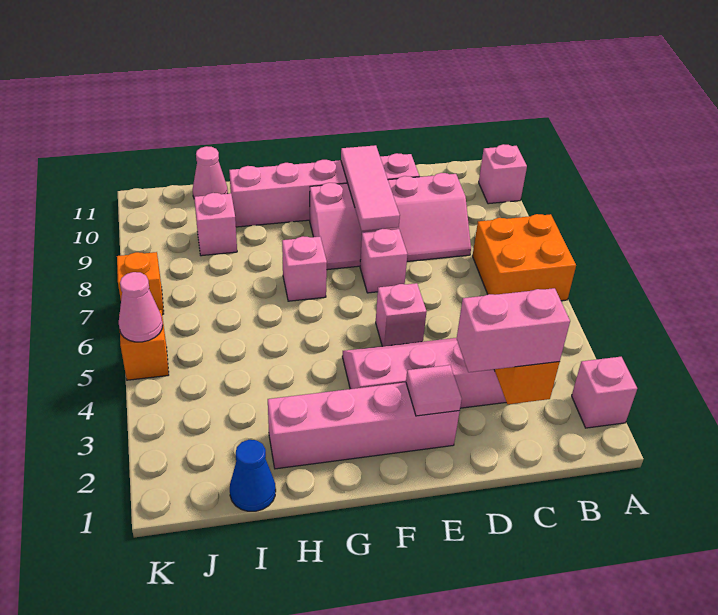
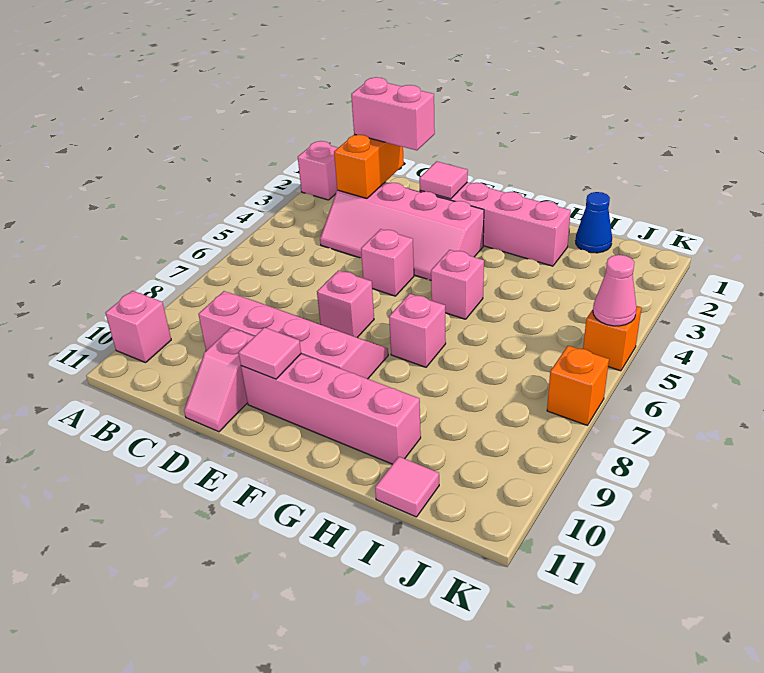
orange 2x2 brick [473,214,576,301] -> none
pink 1x3 tile [341,145,400,231] -> pink 1x1 tile [239,327,301,379]
pink 1x1 brick [194,193,237,256] -> pink 1x1 brick moved to [431,250,484,319]
pink 1x1 cone [193,146,228,197] -> pink 1x1 tile [375,457,439,517]

